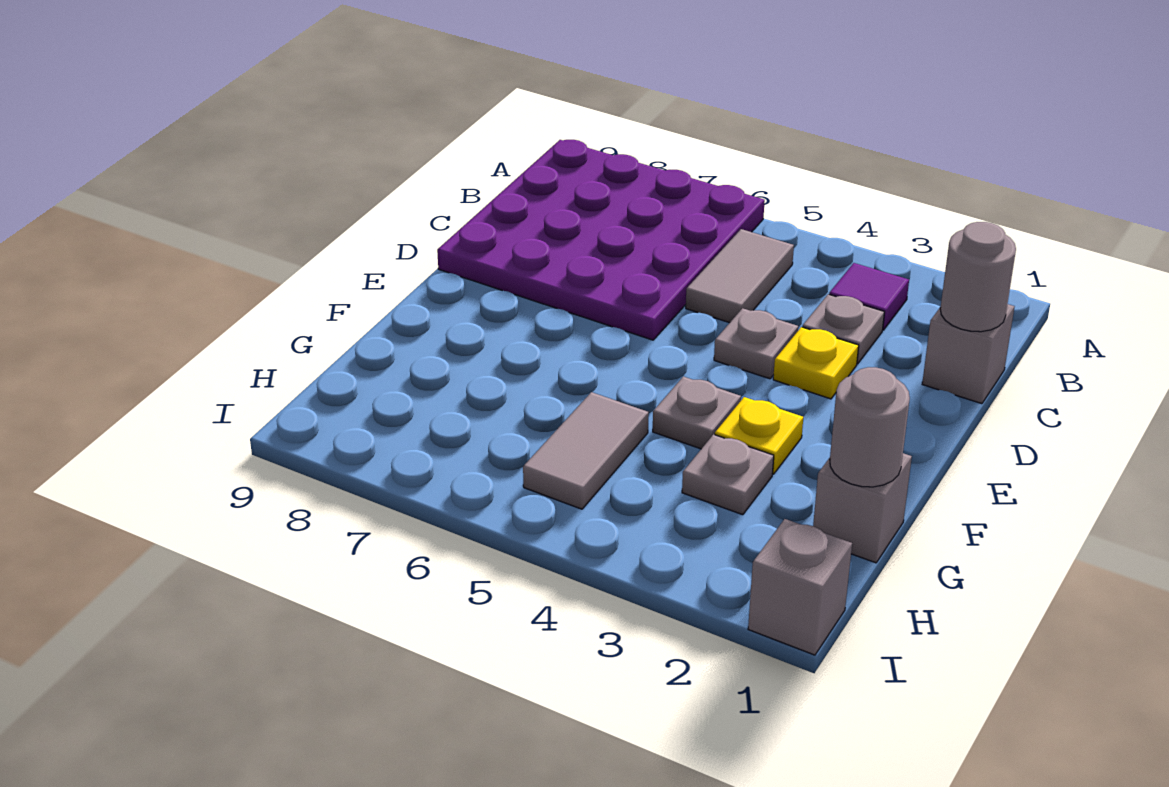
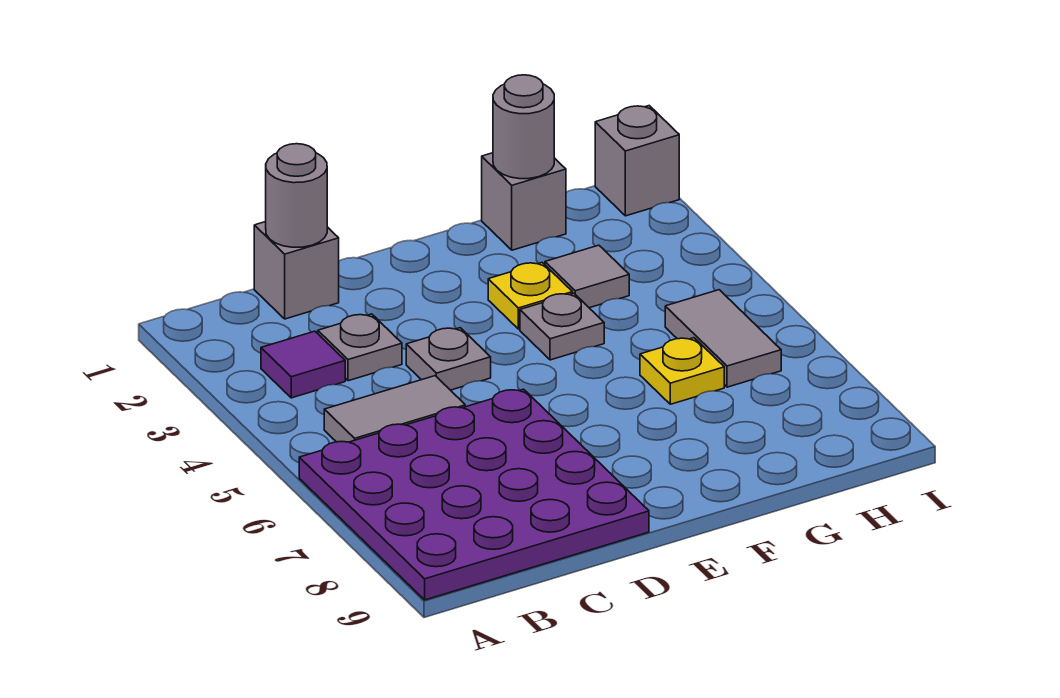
yellow 1x1 plate [773,327,859,399] -> yellow 1x1 plate moved to [640,338,724,404]
grey 1x1 plate [682,434,774,515] -> grey 1x1 tile [545,245,629,308]
grey 1x2 tile [523,392,649,509] -> grey 1x2 tile turned to [665,290,781,387]

